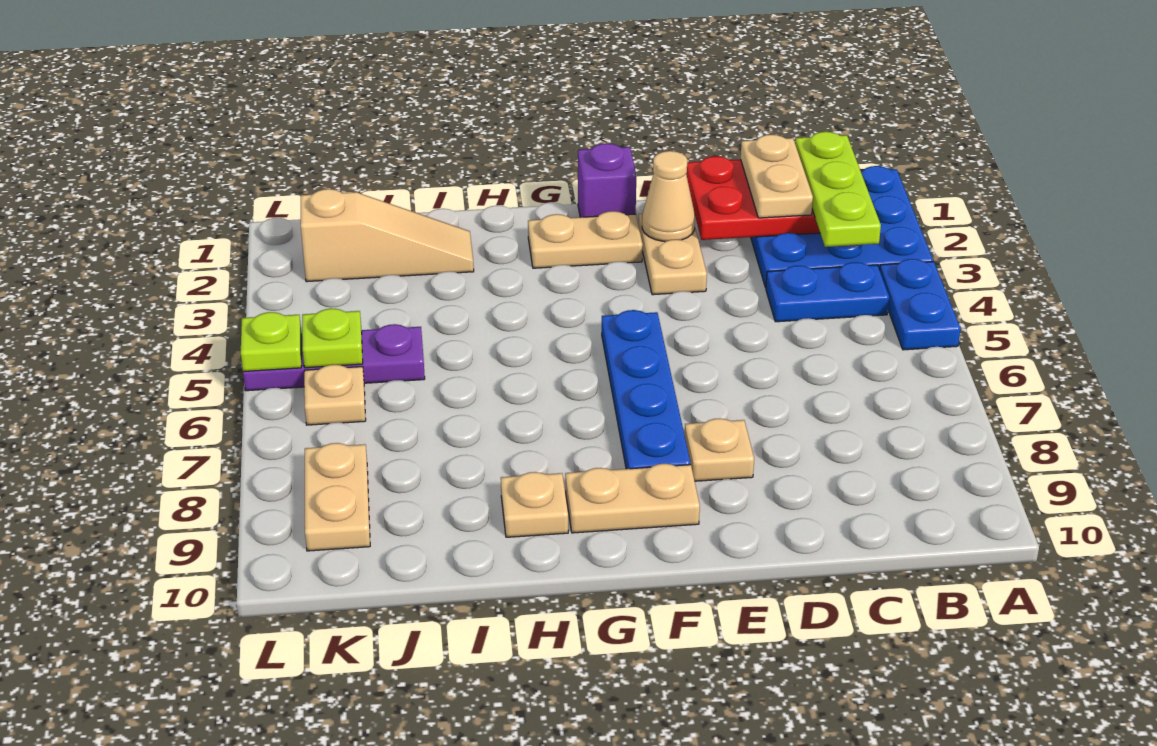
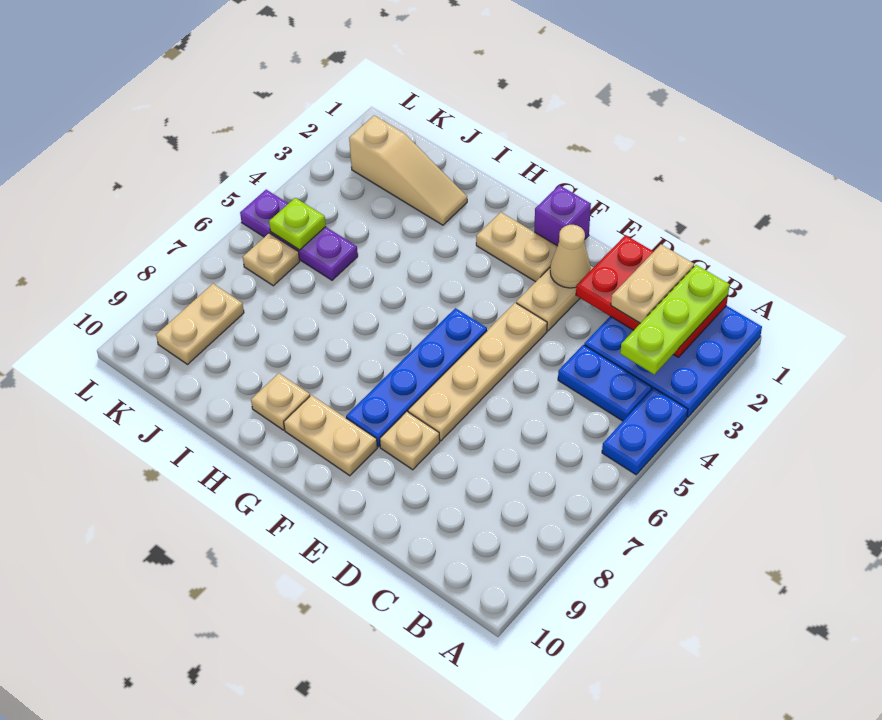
none -> tan 1x4 plate [408,303,547,441]
lime 1x1 plate [241,312,301,372] -> none

